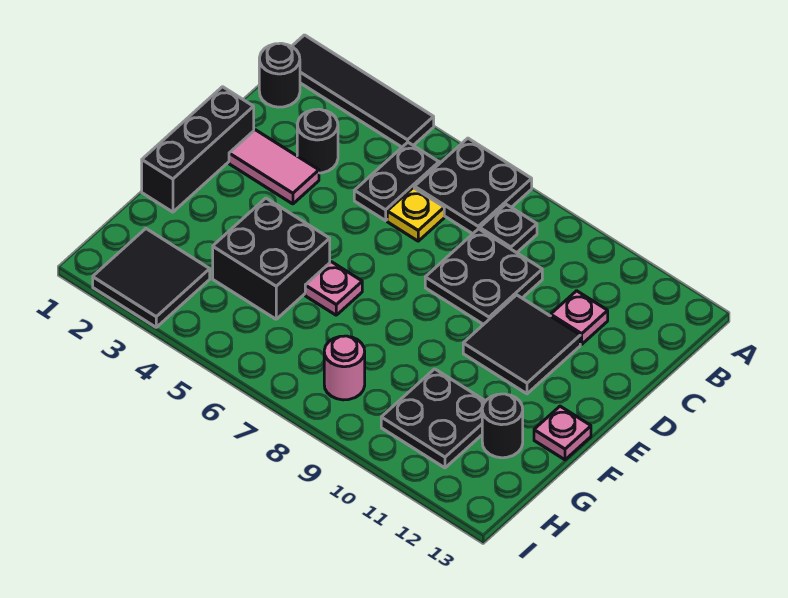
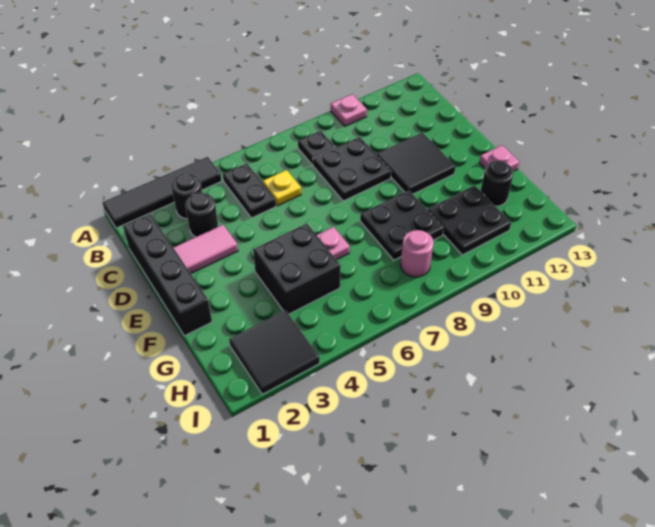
black 2x2 plate [414,138,532,234] -> black 2x2 plate moved to [360,190,444,260]
black 1x1 round brick [259,43,300,107] -> black 1x1 round brick moved to [171,173,202,219]
pink 1x1 plate [551,291,608,344] -> pink 1x1 plate moved to [331,94,367,126]
black 1x3 brick [142,87,254,212] -> black 1x4 brick [123,214,212,336]

